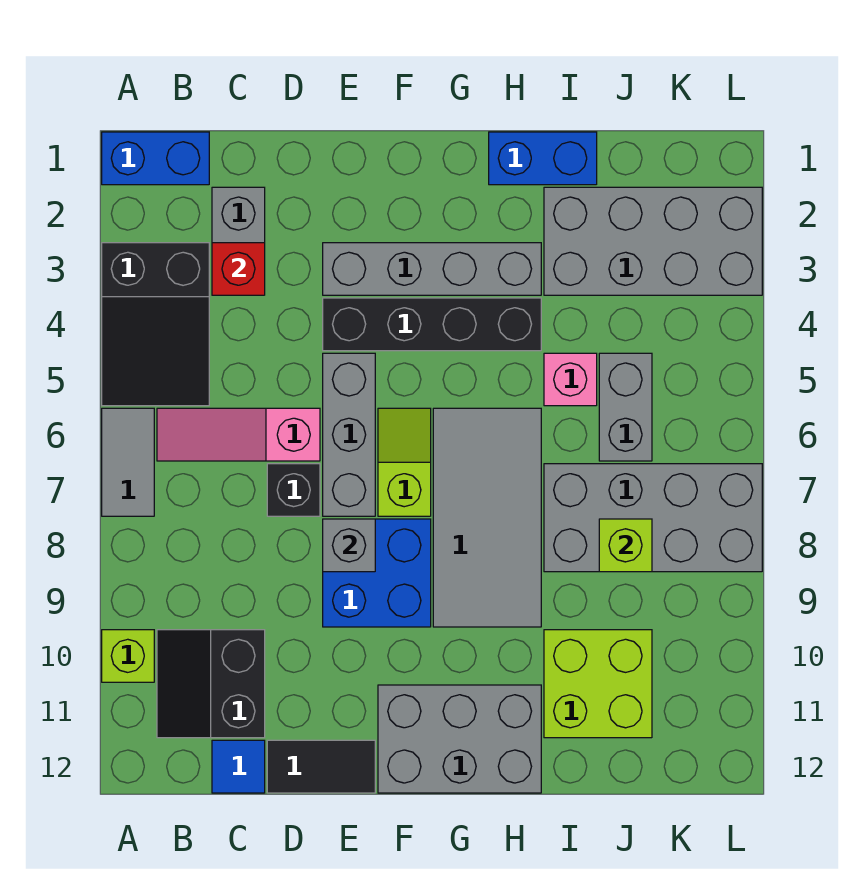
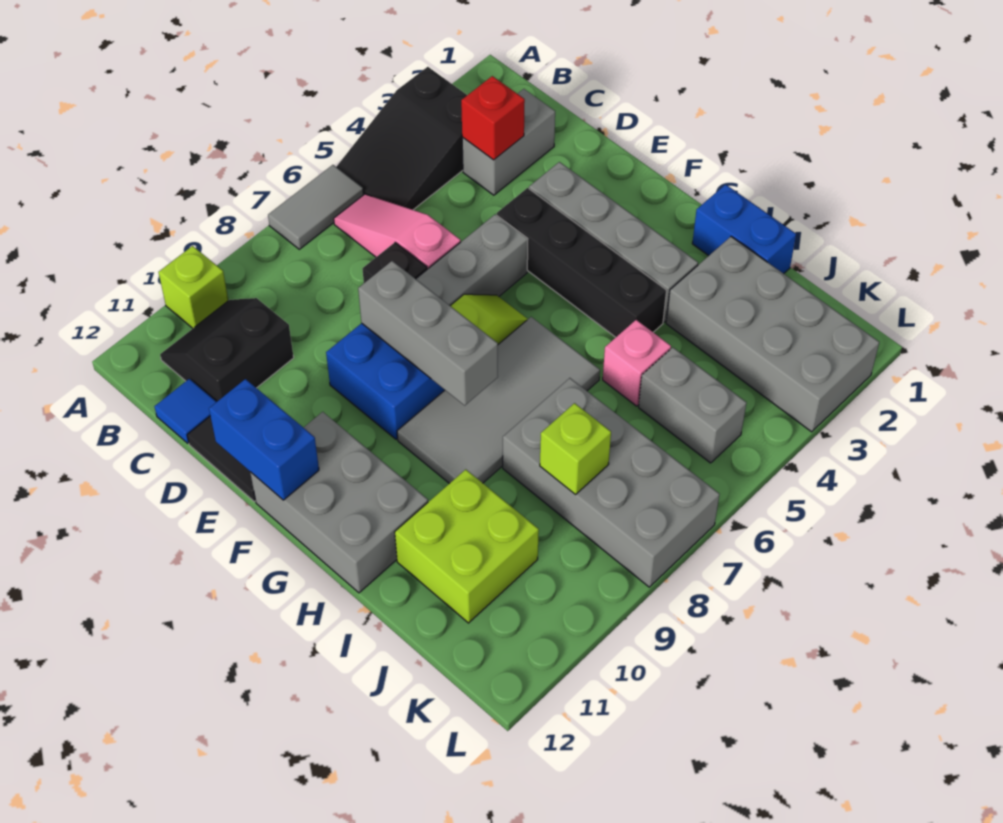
blue 1x2 brick [102,132,209,185] -> blue 1x2 brick moved to [209,379,319,500]
grey 1x1 brick [323,519,375,572] -> grey 1x3 brick [358,261,498,405]
grey 1x2 brick [599,353,652,461] -> grey 1x2 brick turned to [639,348,746,463]

